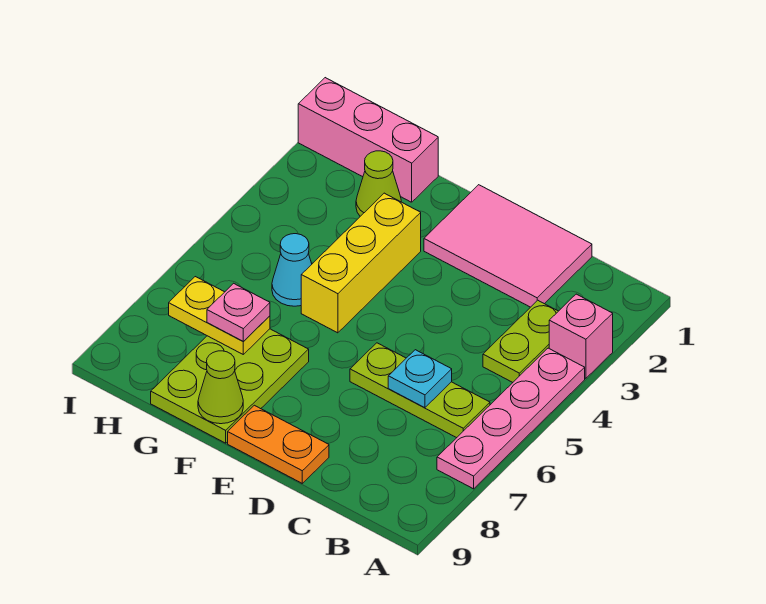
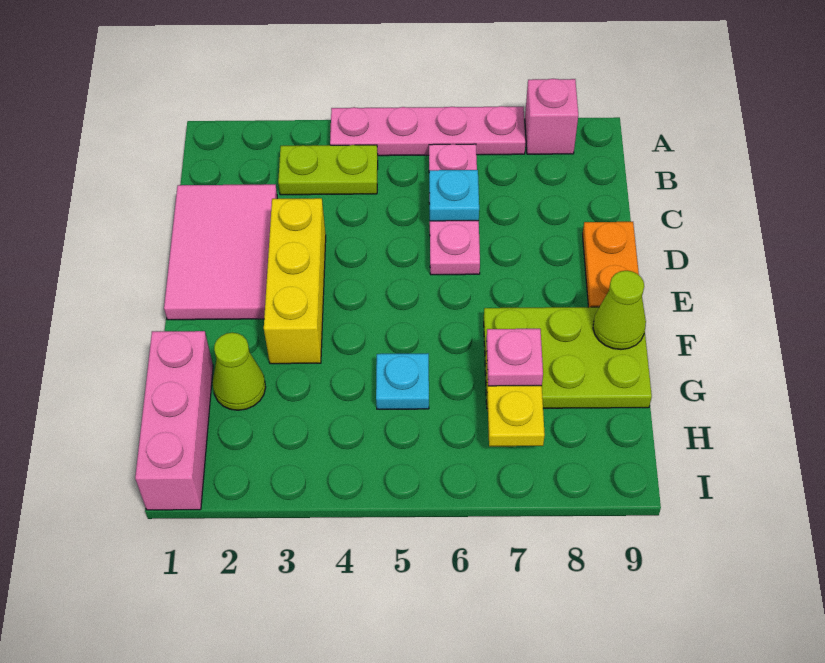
pink 1x1 brick [549,294,613,378] -> pink 1x1 brick moved to [525,79,578,154]
lime 1x3 plate [350,343,490,438] -> pink 1x3 plate [429,144,480,275]
yellow 1x3 brick [301,193,421,333] -> yellow 1x3 brick turned to [264,198,326,364]
cyan 1x1 cone [272,234,312,306] -> cyan 1x1 plate [376,353,429,409]

